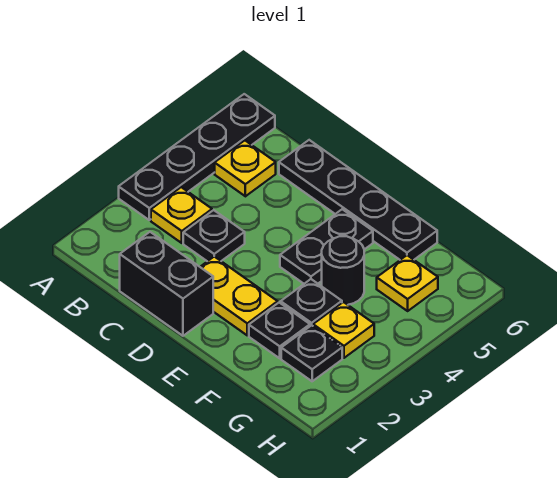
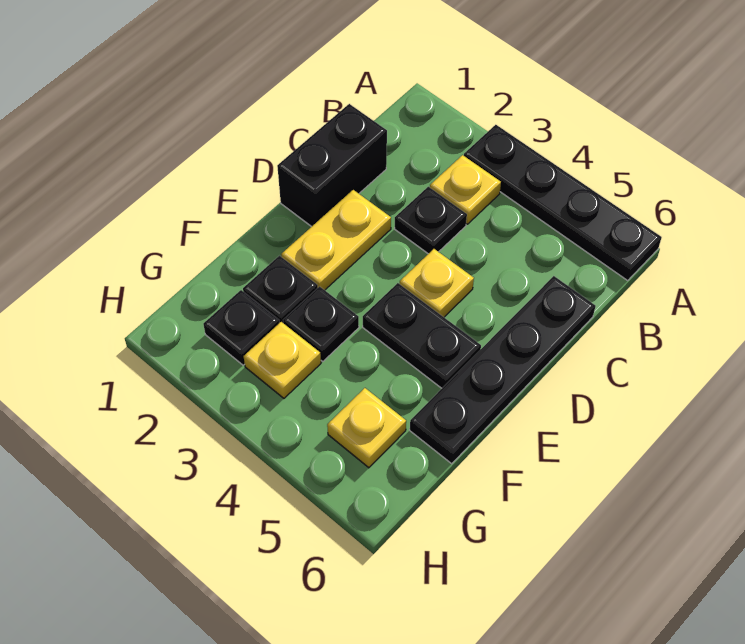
yellow 1x1 plate [215,140,276,196] -> yellow 1x1 plate moved to [400,249,474,317]
black 1x1 round brick [322,236,364,305] -> none

